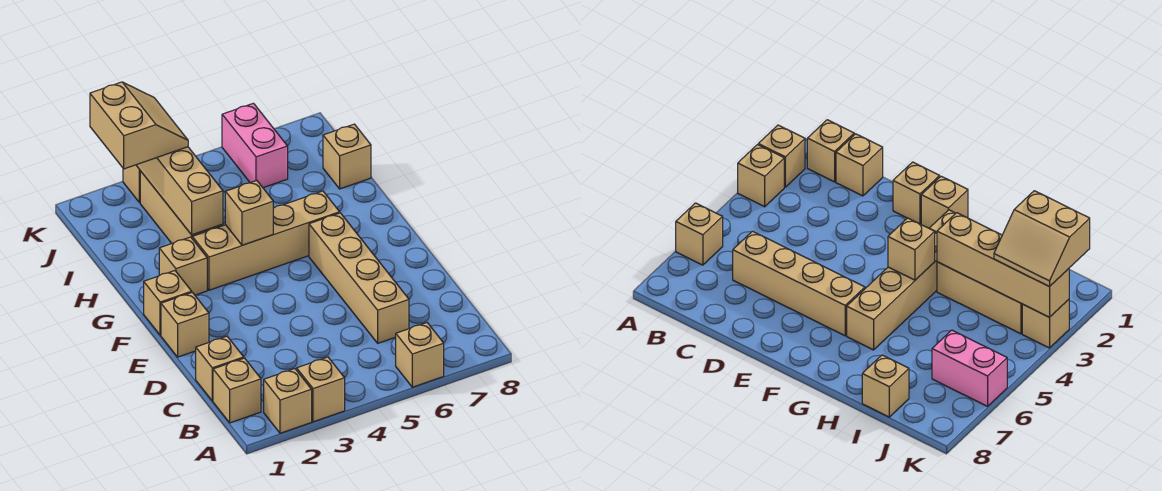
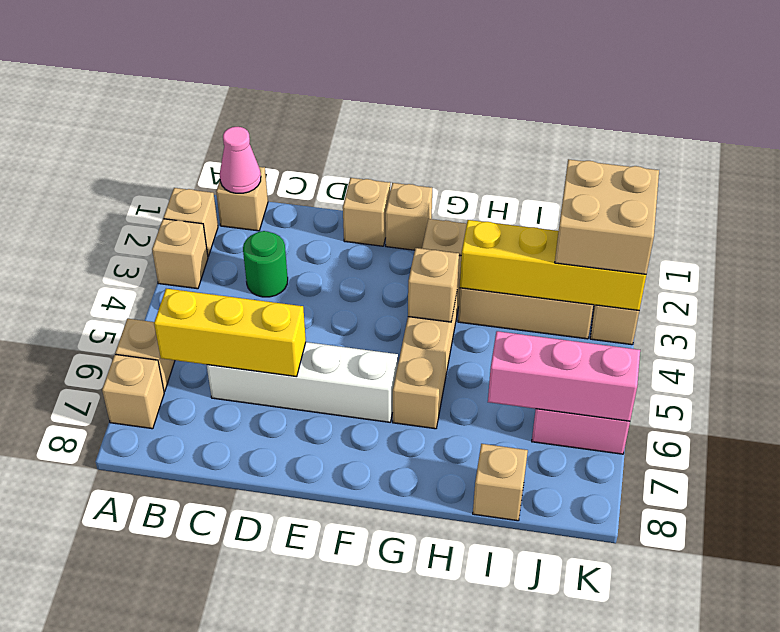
none -> pink 1x1 cone [220,127,261,193]
none -> yellow 1x3 brick [154,289,306,377]
tan 1x1 brick [196,336,244,401] -> tan 1x1 brick moved to [102,354,164,429]
none -> green 1x1 round brick [243,231,288,297]
tan 1x4 brick [309,213,409,343] -> white 1x4 brick [207,342,398,422]
tan 1x4 brick [136,147,223,235] -> yellow 1x4 brick [460,220,646,310]
none -> pink 1x3 brick [488,331,640,421]
tan 2x2 slope [90,82,188,169] -> tan 2x2 brick [555,159,659,274]

